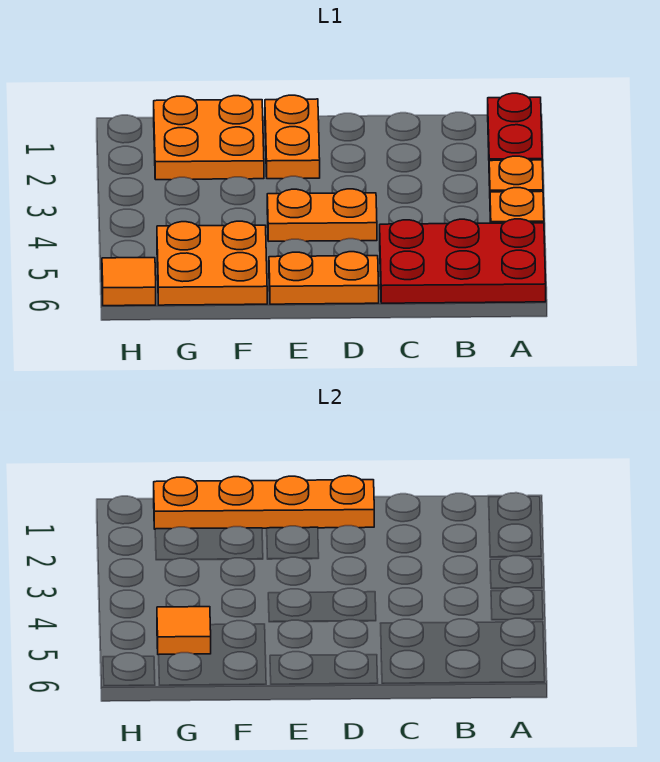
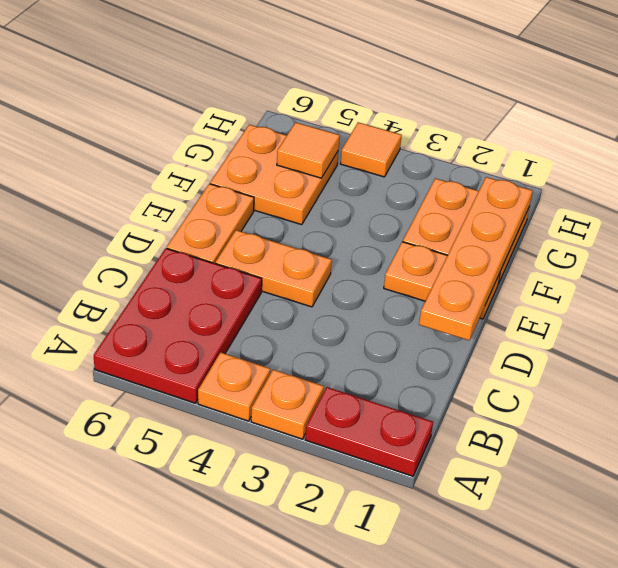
orange 1x2 plate [267,189,377,241] -> orange 1x2 plate turned to [215,230,332,307]
orange 1x1 tile [102,258,156,306] -> orange 1x1 tile moved to [341,122,402,177]

